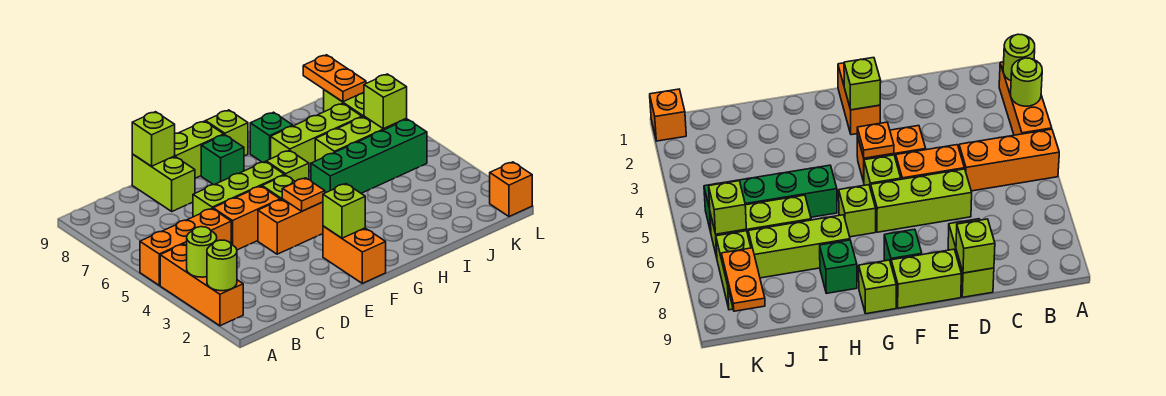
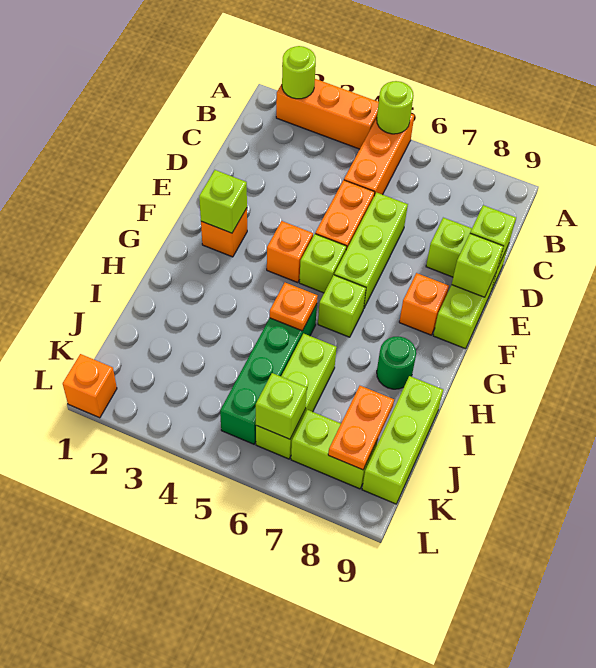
lime 1x1 round brick [187,227,217,277] -> lime 1x1 round brick moved to [377,81,414,134]
orange 1x2 brick [258,199,323,254] -> orange 1x1 brick [267,221,313,283]
orange 1x2 brick [323,226,386,283] -> orange 1x1 brick [201,208,247,257]
orange 1x1 plate [282,178,325,211] -> orange 1x1 plate moved to [270,283,318,331]
green 1x1 brick [201,135,244,185] -> orange 1x1 brick [399,273,449,335]
lime 1x1 brick [206,110,248,156] -> lime 1x1 brick moved to [452,234,504,297]
lime 1x3 brick [271,104,362,172] -> lime 1x3 brick moved to [362,376,443,504]
green 1x1 brick [250,112,293,162] -> green 1x1 round brick [377,337,416,389]
orange 1x2 plate [303,55,366,102] -> orange 1x2 plate turned to [328,386,394,470]

